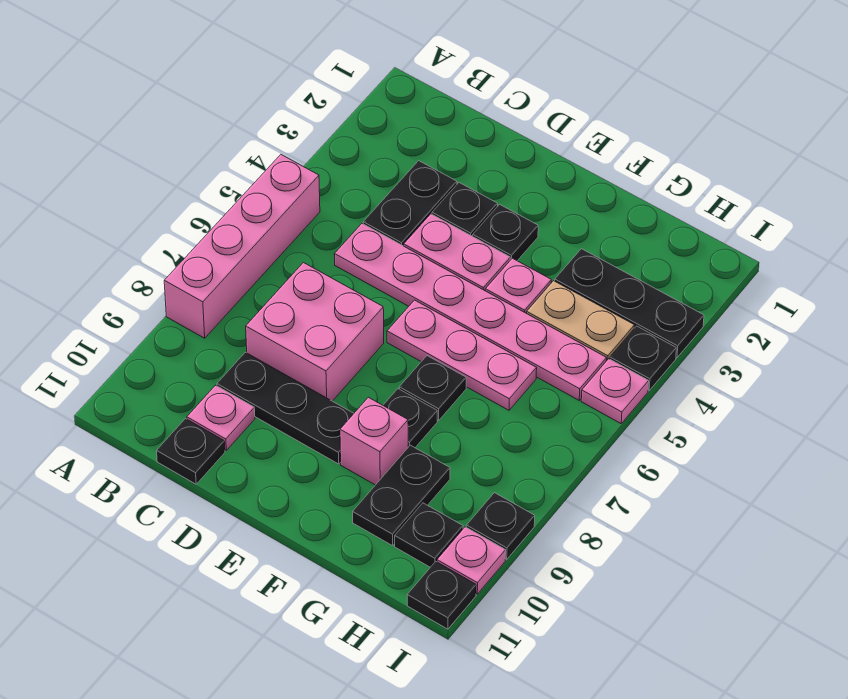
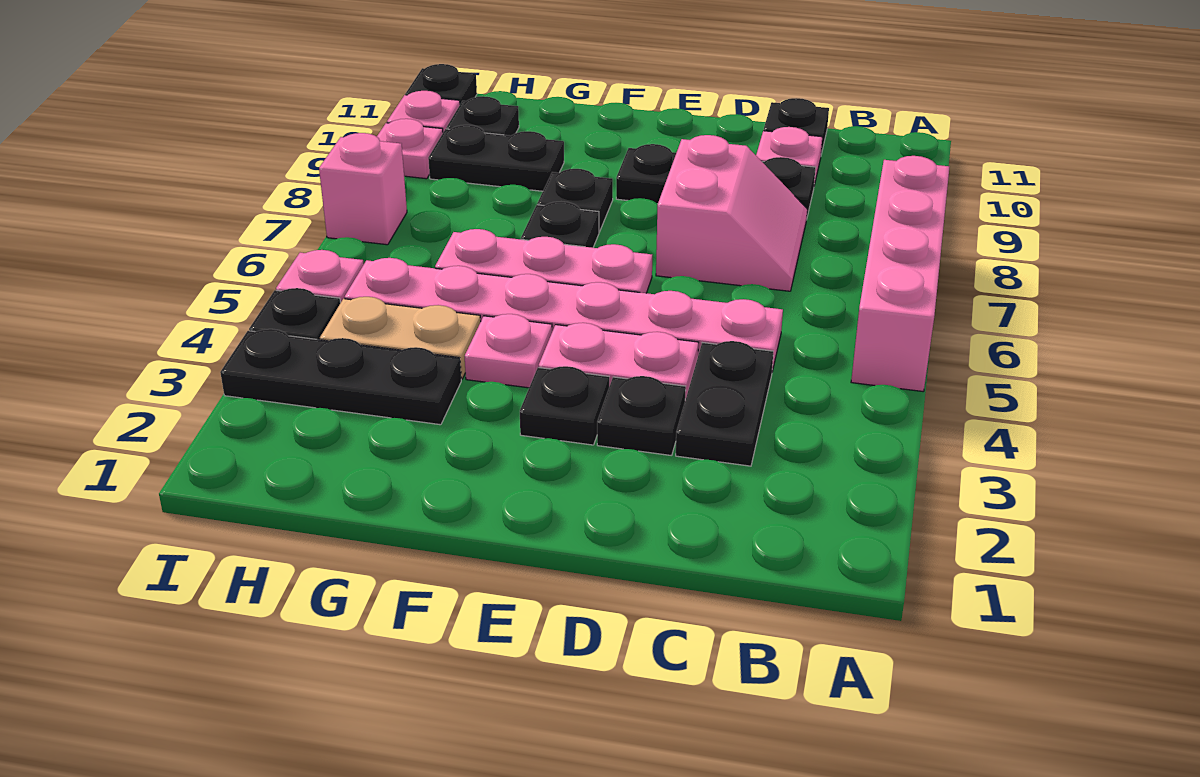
pink 2x2 brick [246,263,384,401] -> pink 2x2 slope [656,135,807,291]
pink 1x1 brick [340,397,408,485] -> pink 1x1 brick moved to [319,133,407,245]
black 1x2 plate [353,445,450,546] -> black 1x2 plate turned to [428,125,564,191]
black 1x1 plate [466,493,535,559] -> pink 1x1 plate [377,119,443,179]

